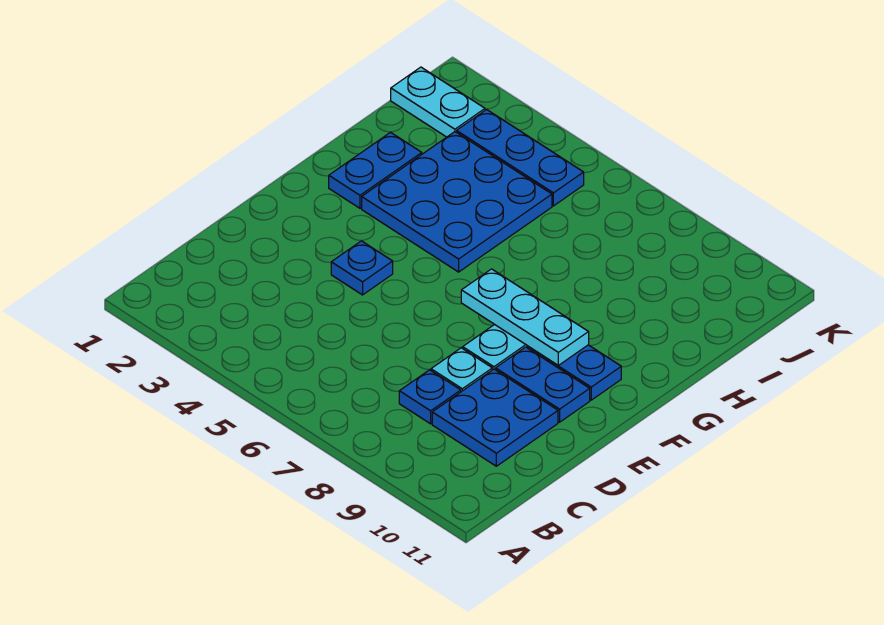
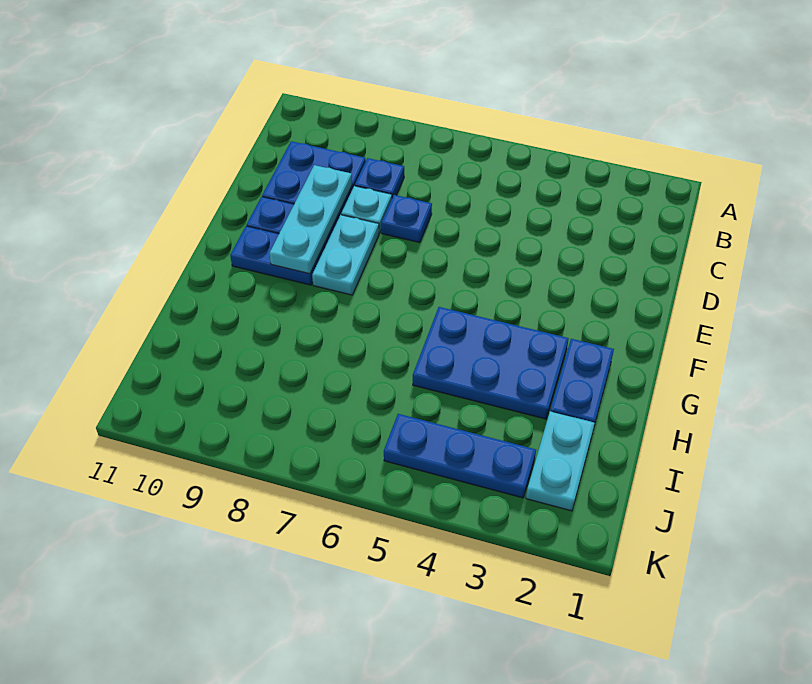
blue 1x1 plate [331,241,393,295] -> blue 1x1 plate moved to [381,195,432,243]
cyan 1x3 plate [461,269,589,365] -> cyan 1x3 plate turned to [269,165,352,274]
blue 3x3 plate [362,132,552,272] -> blue 2x3 plate [413,307,569,419]
cyan 1x2 plate [391,67,485,137] -> cyan 1x2 plate turned to [526,411,595,511]

